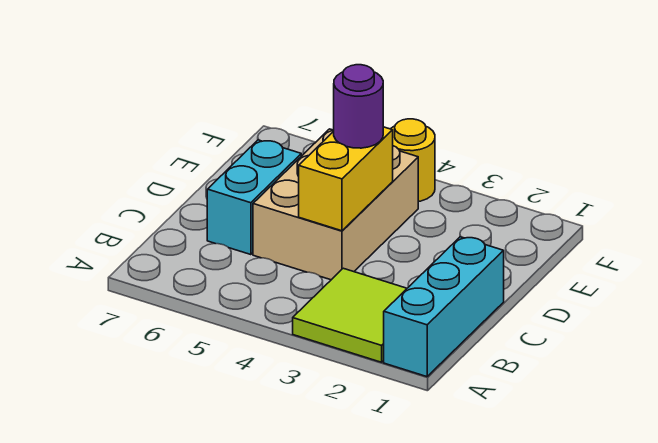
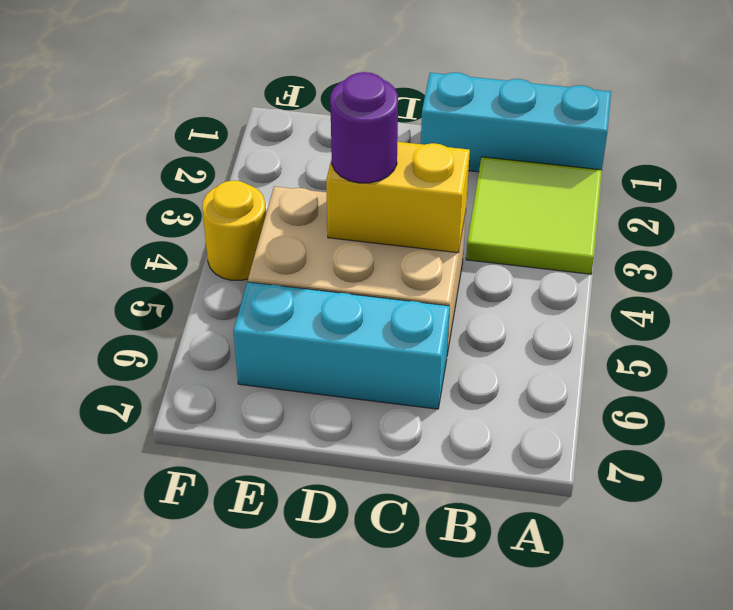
cyan 1x2 brick [207,140,301,255] -> cyan 1x3 brick [233,282,450,409]

